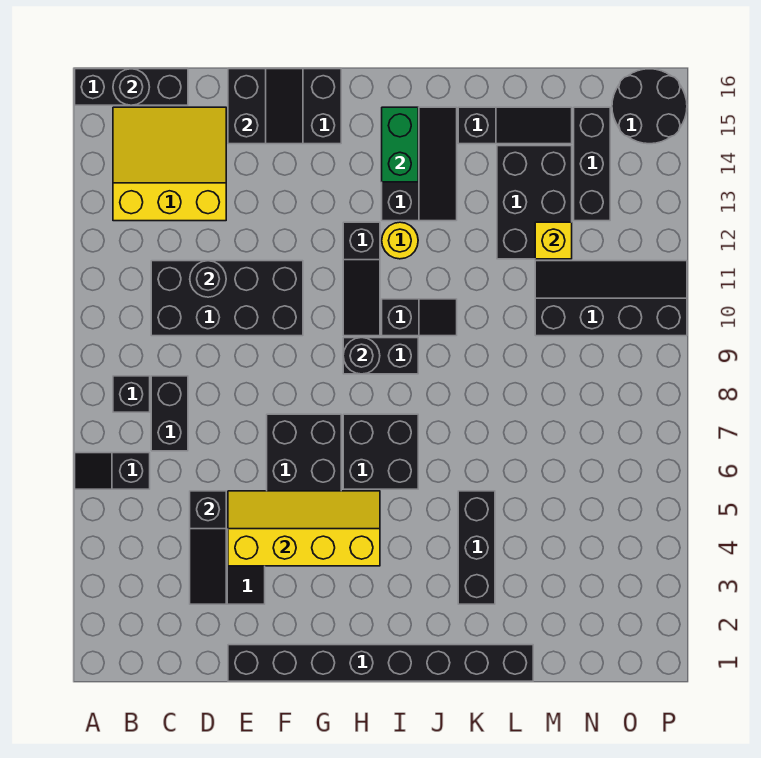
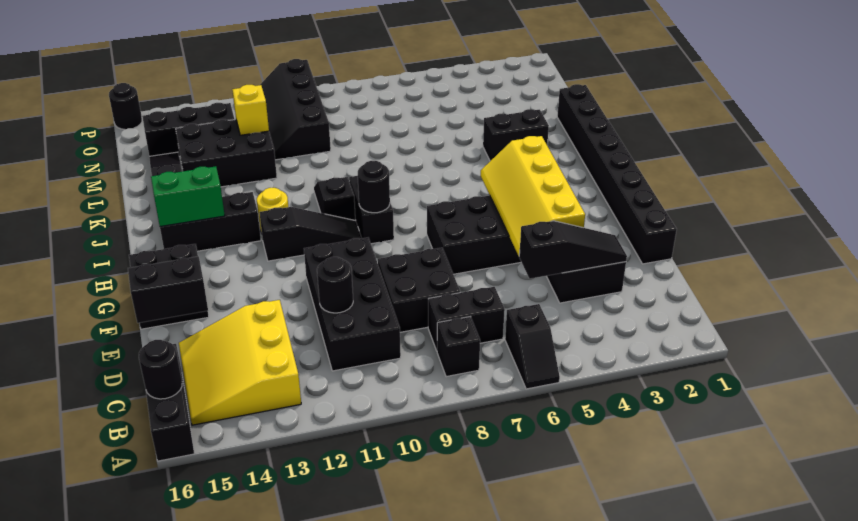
black 2x2 brick [343,414,418,489] -> black 2x2 brick moved to [378,248,460,332]
black 1x3 brick [458,491,495,604] -> black 1x2 brick [483,109,549,161]
black 2x2 round brick [612,69,687,144] -> black 1x1 round brick [109,83,142,129]

